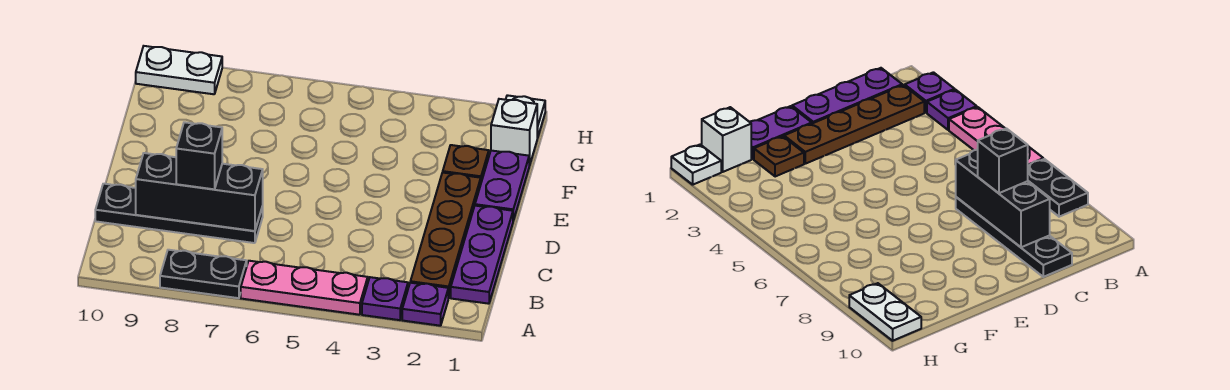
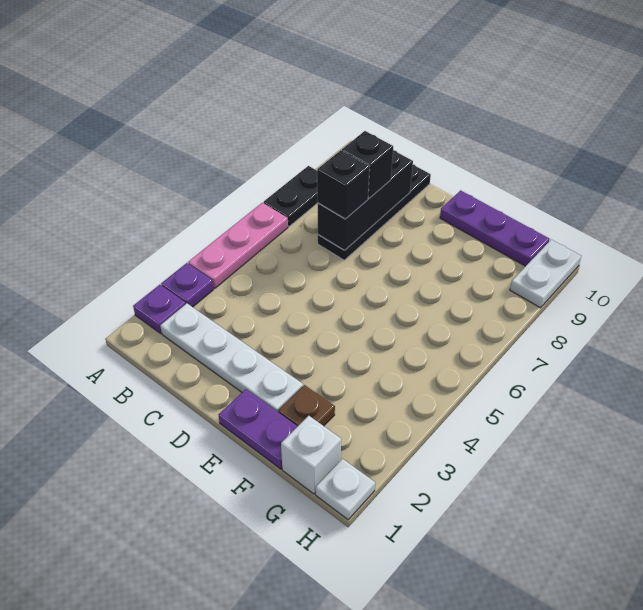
purple 1x3 plate [451,206,513,304] -> purple 1x3 plate moved to [440,190,549,266]
brown 1x4 plate [410,173,481,298] -> white 1x4 plate [160,304,303,412]
none -> black 1x1 brick [317,150,370,219]

